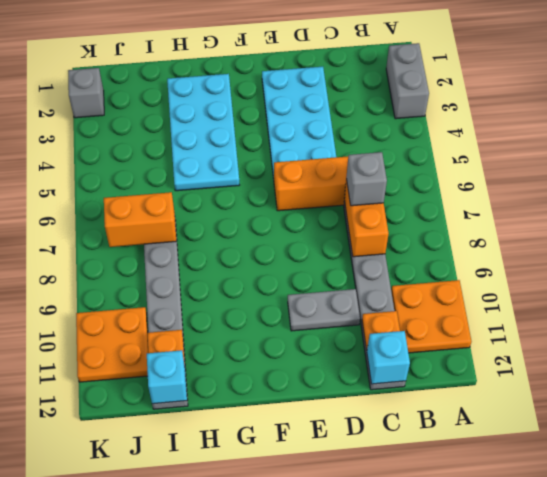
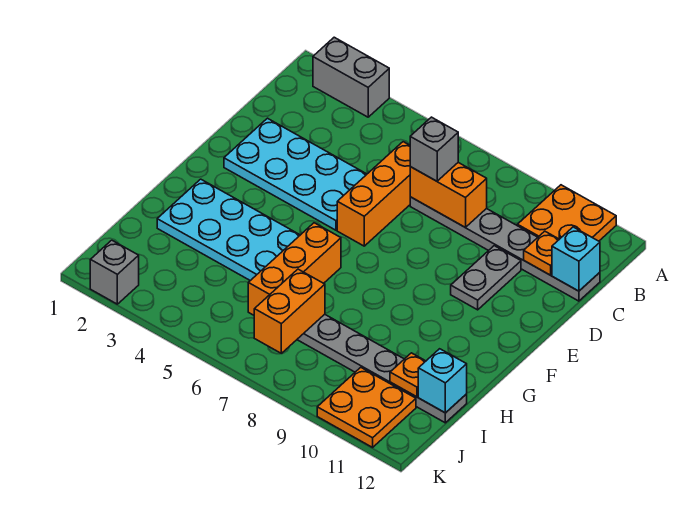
none -> orange 1x3 brick [248,223,341,315]

